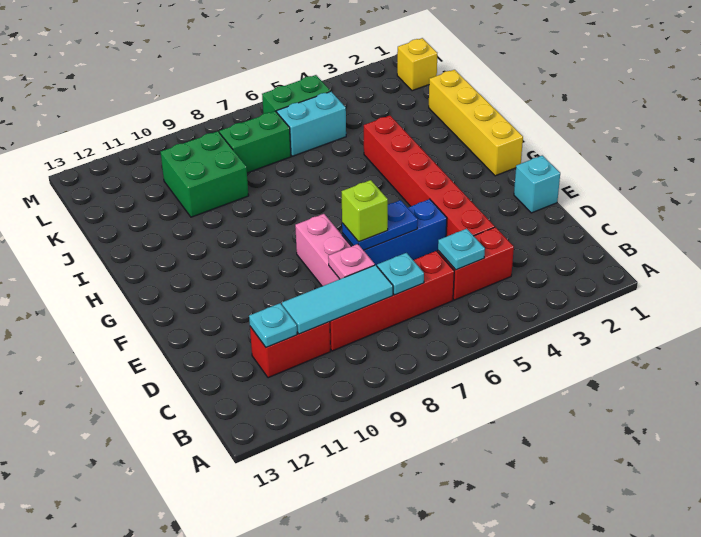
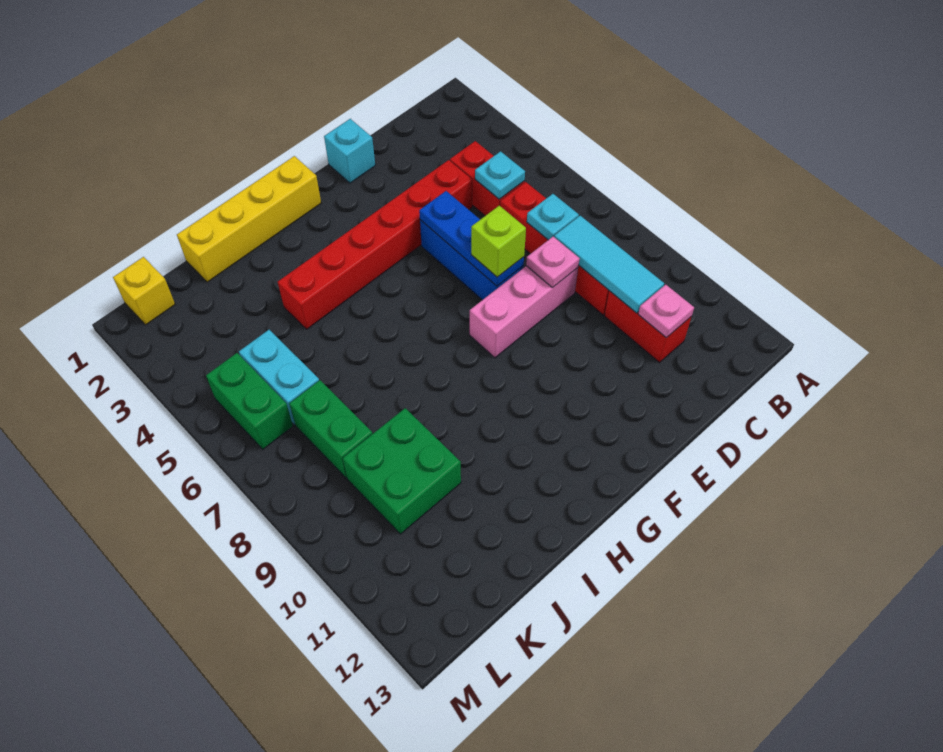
cyan 1x1 plate [249,303,297,347] -> pink 1x1 plate [638,285,694,337]
blue 1x2 plate [342,200,418,250] -> blue 1x3 plate [419,191,524,286]

